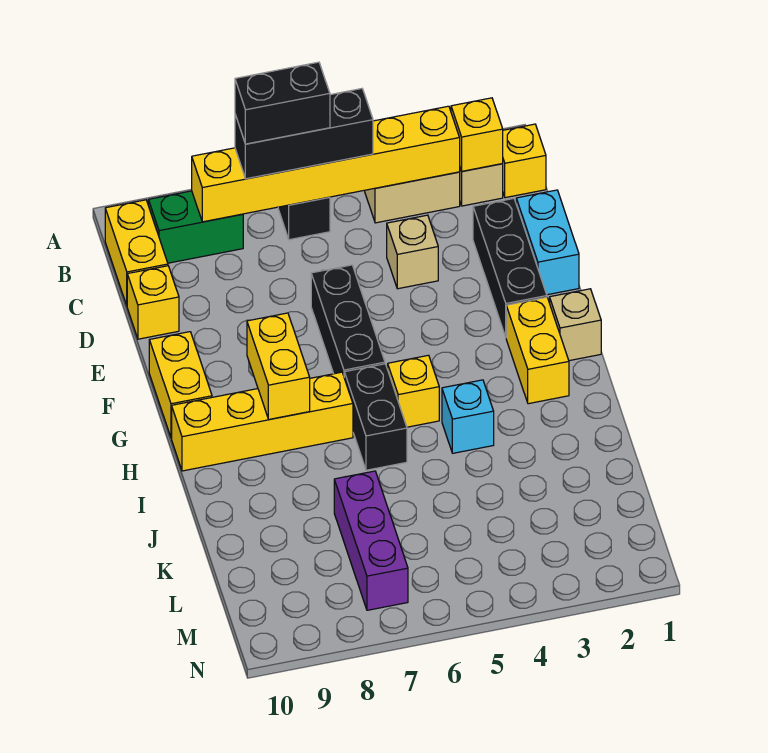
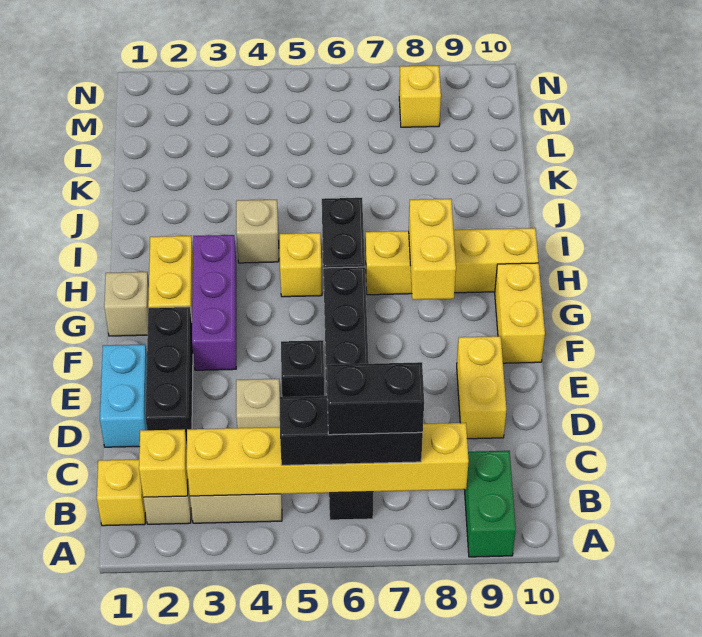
green 1x2 brick [148,191,243,263] -> green 1x2 brick turned to [464,451,516,557]
yellow 1x2 brick [105,200,168,305] -> yellow 1x2 brick moved to [457,336,507,439]
yellow 1x1 brick [127,266,179,339] -> yellow 1x1 brick moved to [399,66,441,127]
none -> black 1x1 brick [281,340,324,397]
cyan 1x1 brick [442,380,494,453] -> tan 1x1 brick [236,200,279,263]
purple 1x3 brick [334,471,408,610] -> purple 1x3 brick moved to [192,235,236,370]

